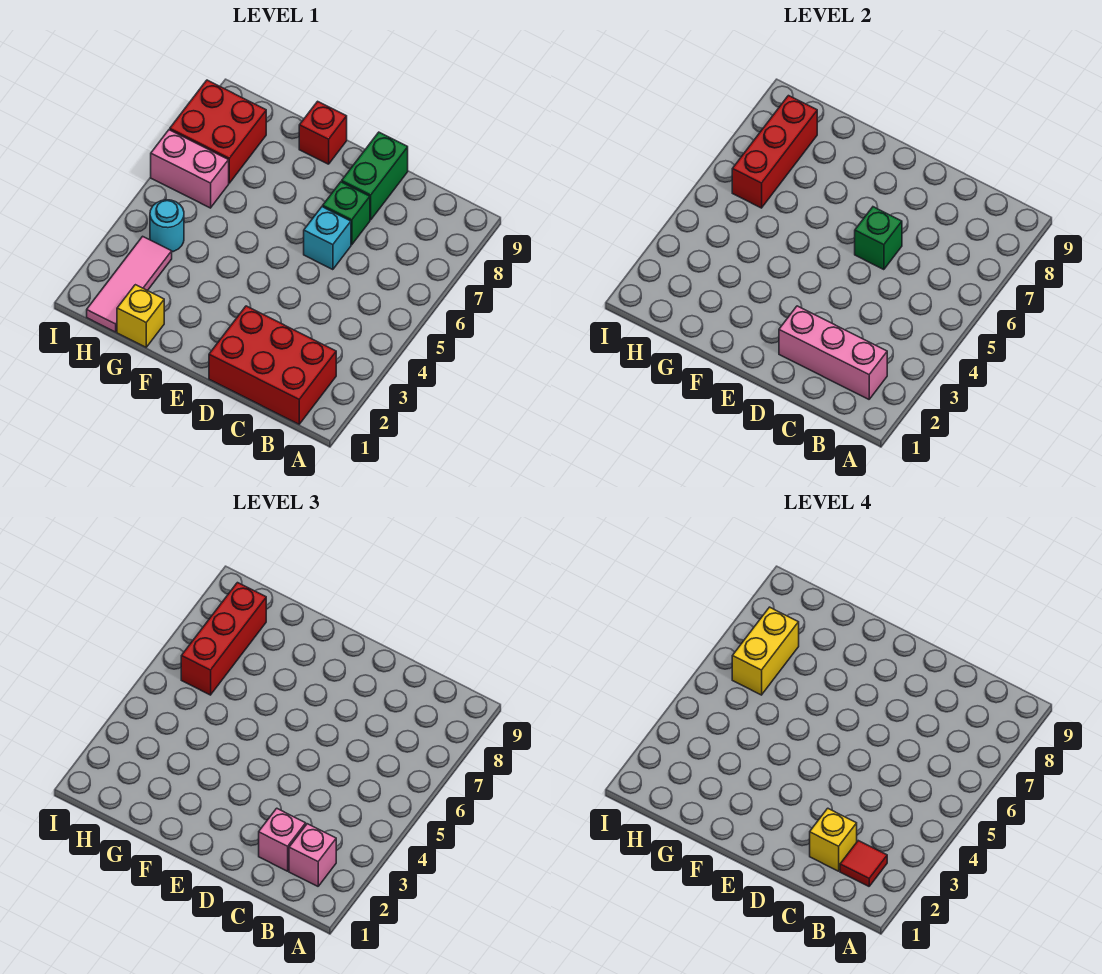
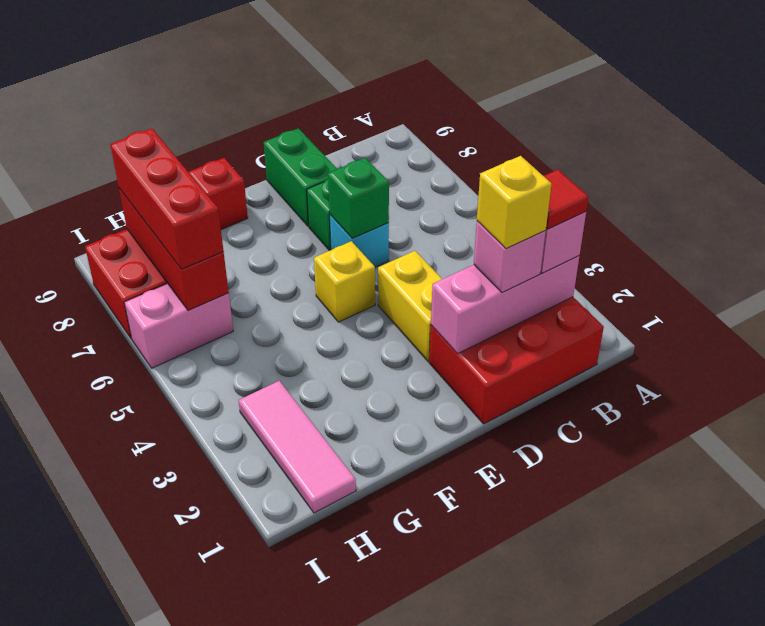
yellow 1x1 brick [117,285,164,347] -> yellow 1x1 brick moved to [314,241,375,322]
cyan 1x1 round brick [150,200,184,252] -> none
yellow 1x2 brick [732,607,799,695] -> yellow 1x2 brick moved to [378,251,442,362]

